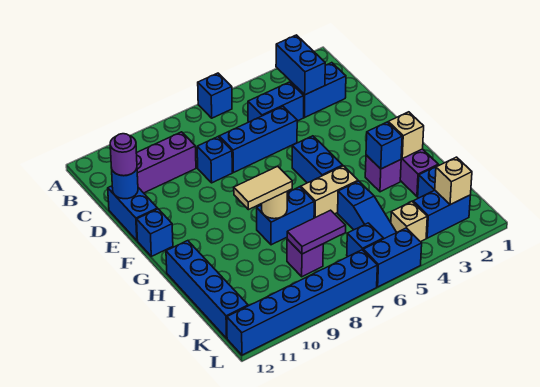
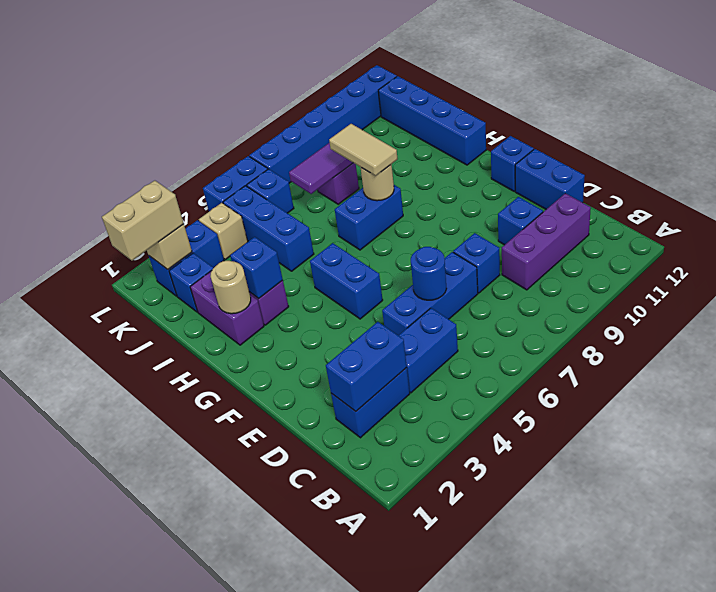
blue 1x1 brick [198,73,232,118] -> blue 1x1 brick moved to [498,197,543,245]
blue 1x2 brick [276,35,325,95] -> blue 1x2 brick turned to [326,322,407,411]
blue 1x1 round brick [112,169,138,199] -> blue 1x1 round brick moved to [411,247,447,300]
purple 1x1 round brick [110,134,137,176] -> none
tan 1x1 brick [388,112,424,159] -> tan 1x1 round brick [210,261,251,314]
tan 1x2 brick [301,166,358,218] -> tan 1x2 brick moved to [102,181,184,261]
tan 1x2 tile [234,166,292,210] -> tan 1x2 tile turned to [329,124,398,176]
blue 1x3 slope [338,181,397,239] -> blue 1x3 brick [223,186,314,271]

